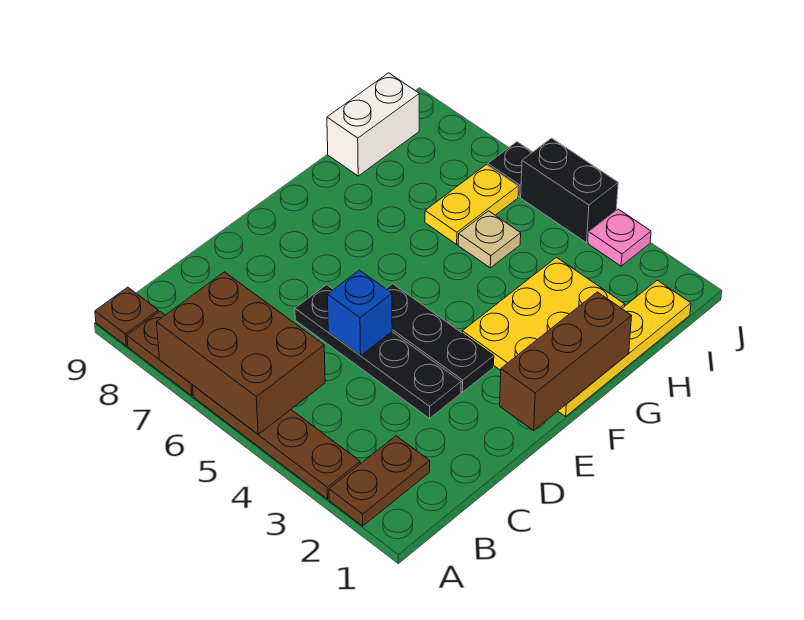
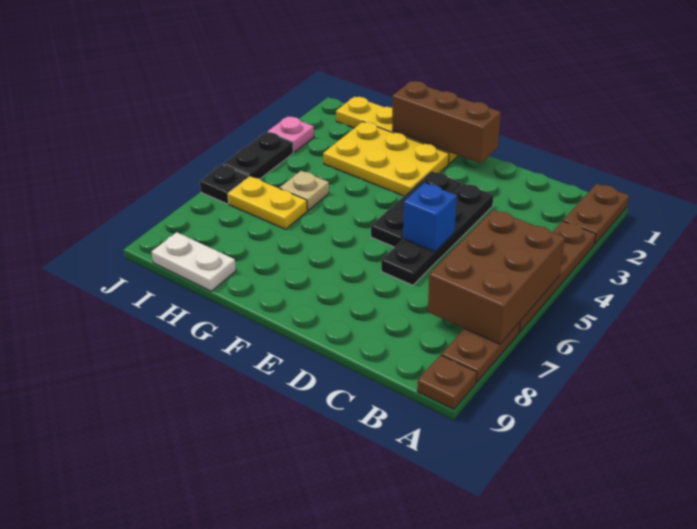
brown 1x2 plate [329,436,430,526] -> brown 1x2 plate turned to [563,184,629,244]
white 1x2 brick [327,73,419,176] -> white 1x2 plate [152,232,236,291]
black 1x2 brick [521,138,618,243] -> black 1x2 plate [223,132,293,179]

